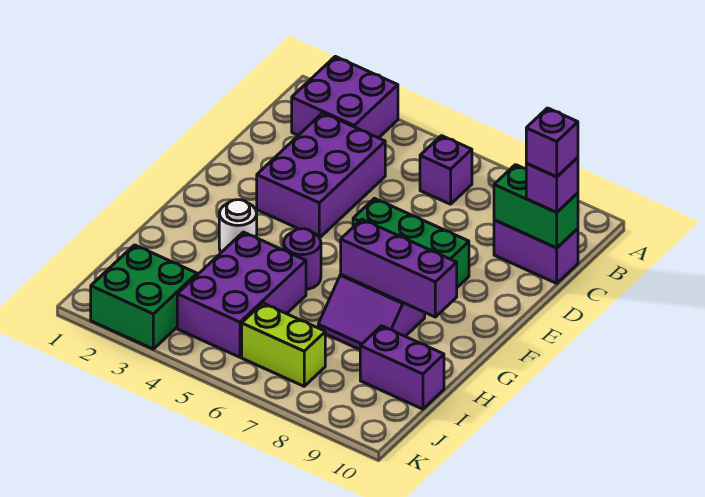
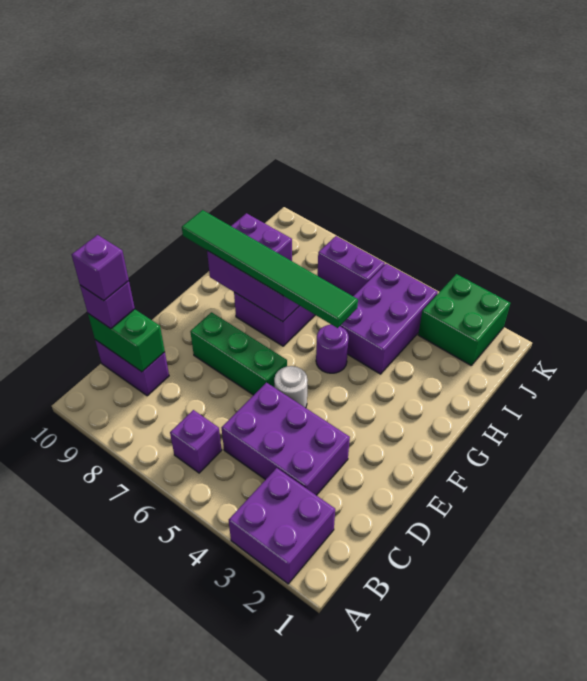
purple 2x3 brick [257,113,385,238] -> purple 2x3 brick turned to [222,382,350,495]
white 1x1 round brick [219,200,257,253] -> white 1x1 round brick moved to [274,366,307,408]
none -> green 1x6 tile [182,210,358,328]
lime 1x2 brick [242,303,325,386] -> purple 1x2 brick [318,236,385,296]

